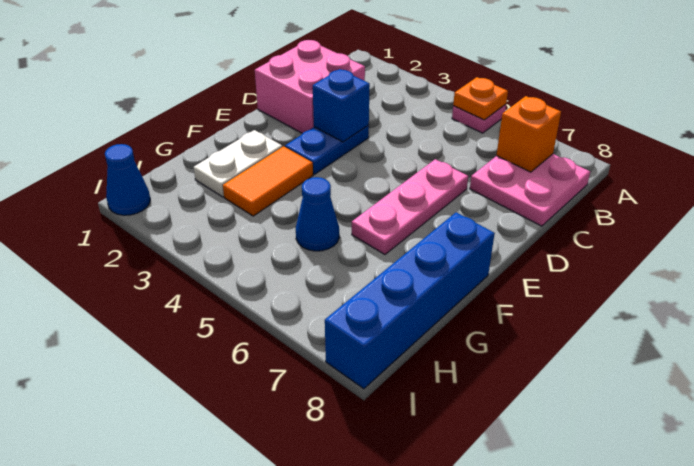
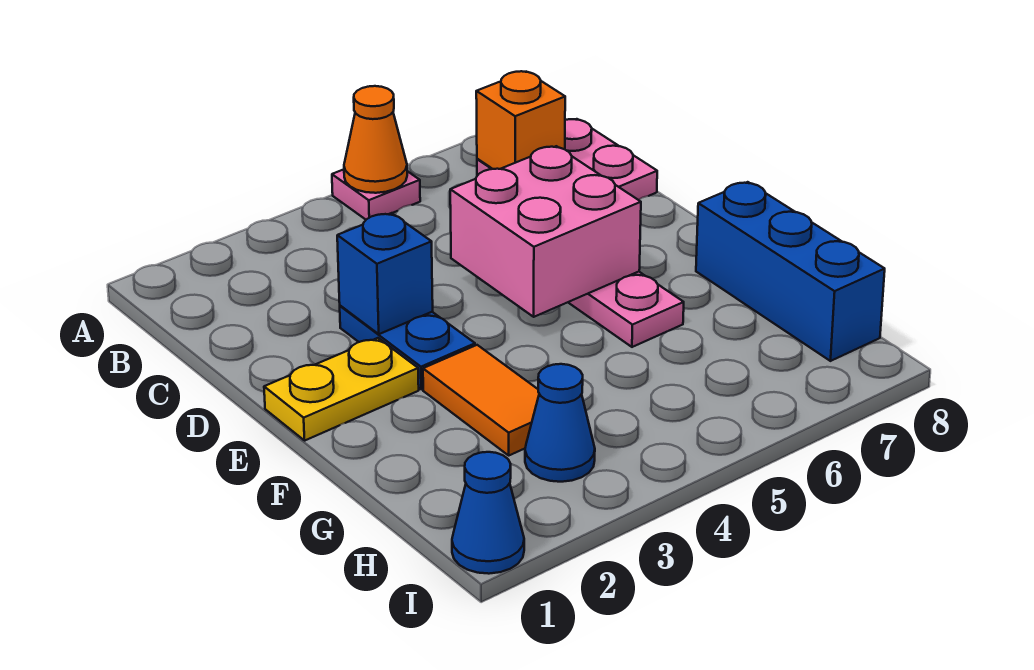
orange 1x1 plate [453,77,508,120] -> orange 1x1 cone [344,86,407,193]
pink 2x2 brick [255,40,365,133] -> pink 2x2 brick moved to [450,146,641,317]
none -> yellow 1x2 plate [264,338,419,440]
white 1x2 plate [194,130,282,197] -> none
blue 1x4 brick [325,212,495,389] -> blue 1x3 brick [696,182,885,361]
blue 1x1 cone [296,177,339,251] -> blue 1x1 cone moved to [525,364,595,482]

